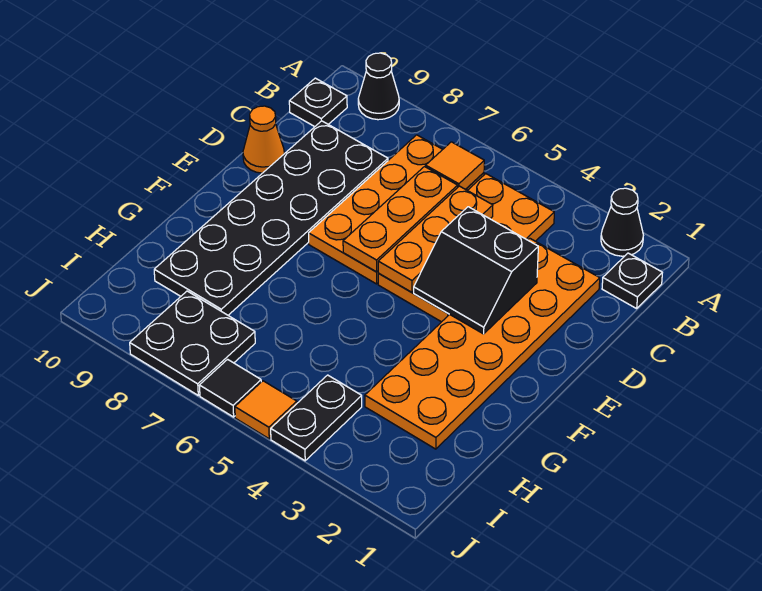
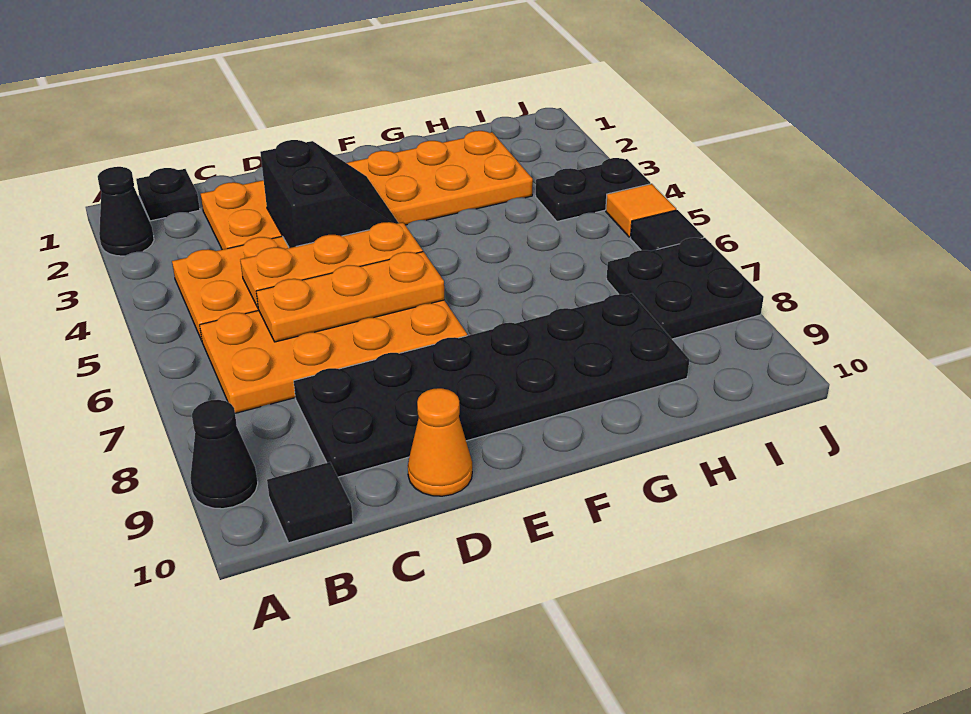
orange 1x1 tile [426,142,484,189] -> none
black 1x1 plate [289,78,347,127] -> black 1x1 tile [267,462,353,543]

